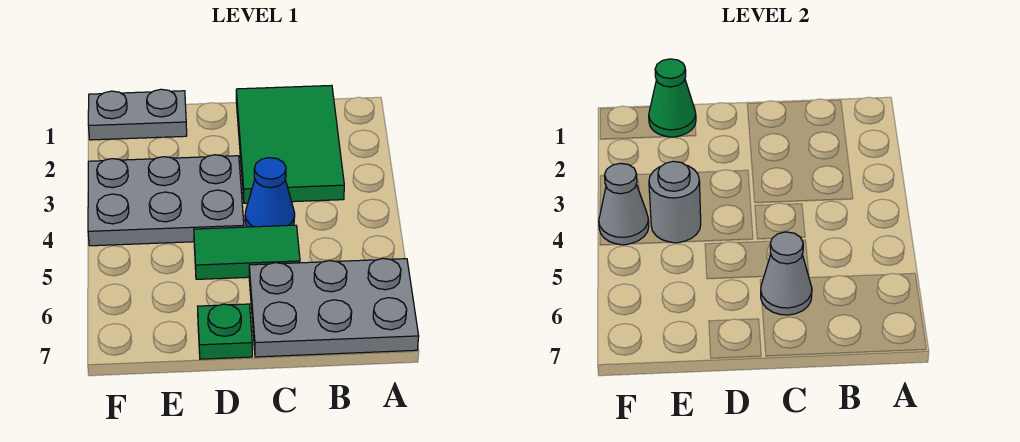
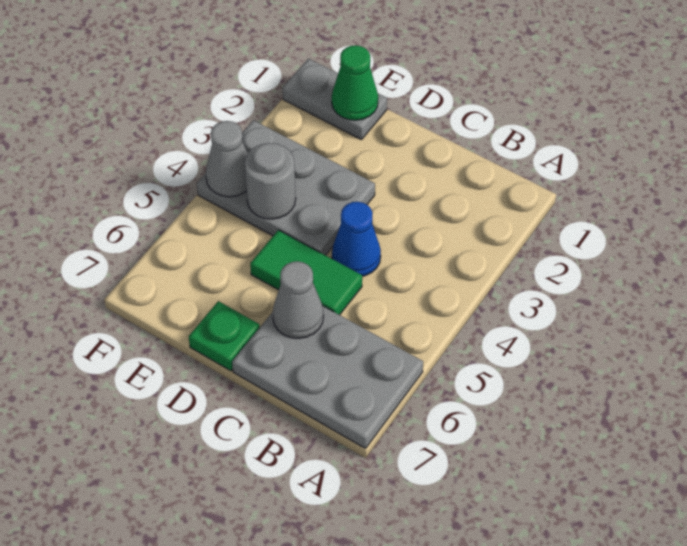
green 2x3 tile [236,85,344,203] -> none

